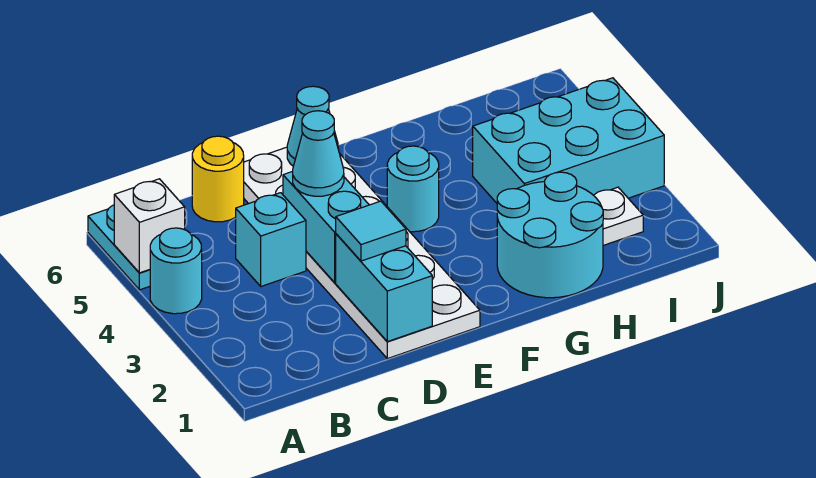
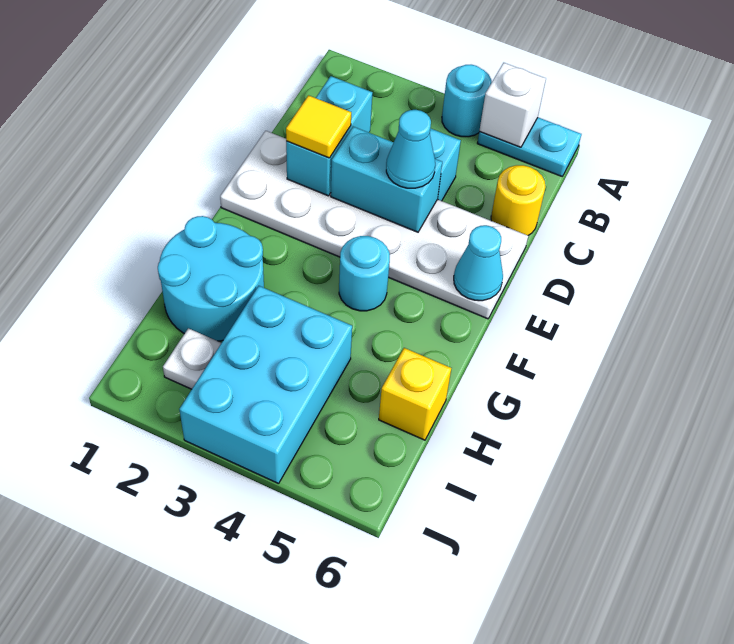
cyan 1x2 brick [336,234,432,342] -> cyan 1x2 brick turned to [286,76,372,196]
cyan 1x1 tile [336,201,406,261] -> yellow 1x1 tile [286,95,351,158]
none -> yellow 1x1 brick [379,348,451,440]

